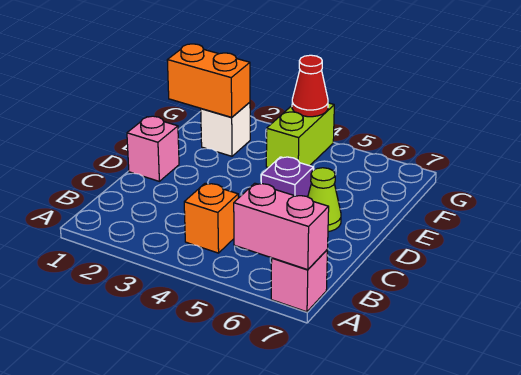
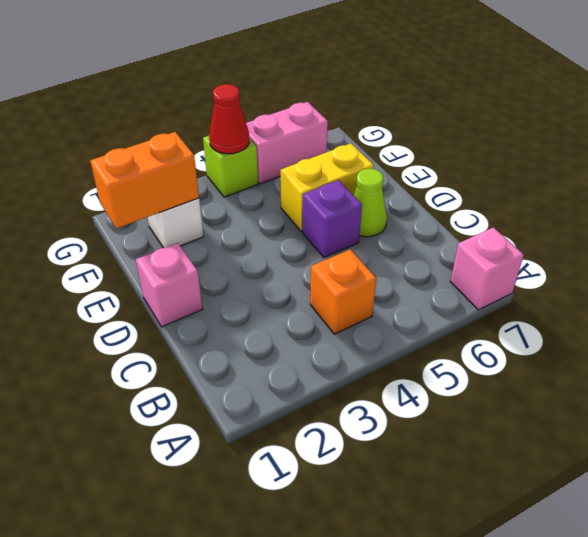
pink 1x2 brick [234,183,329,270] -> pink 1x2 brick moved to [246,102,328,184]
none -> yellow 1x2 brick [280,143,374,231]
lime 1x2 brick [266,103,334,168] -> lime 1x1 brick [203,136,258,197]

